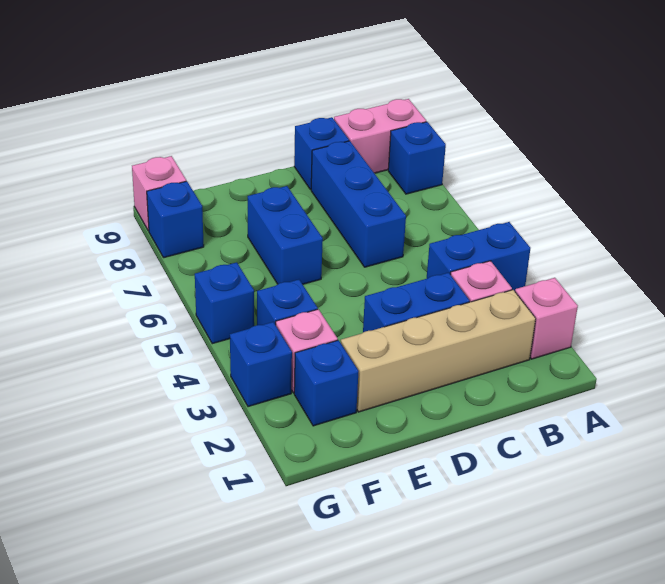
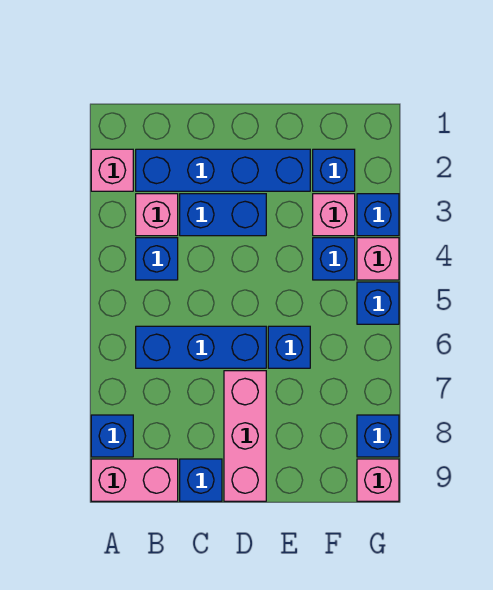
blue 1x2 brick [427,222,530,291] -> blue 1x1 brick [136,238,178,280]
tan 1x4 brick [341,290,536,412] -> blue 1x4 brick [136,149,310,191]
blue 1x3 brick [311,141,406,267] -> blue 1x3 brick turned to [136,326,266,368]
none -> pink 1x3 brick [224,371,266,501]
blue 1x2 brick [248,186,323,284] -> blue 1x1 brick [268,326,310,368]
none -> pink 1x1 brick [357,238,399,280]

